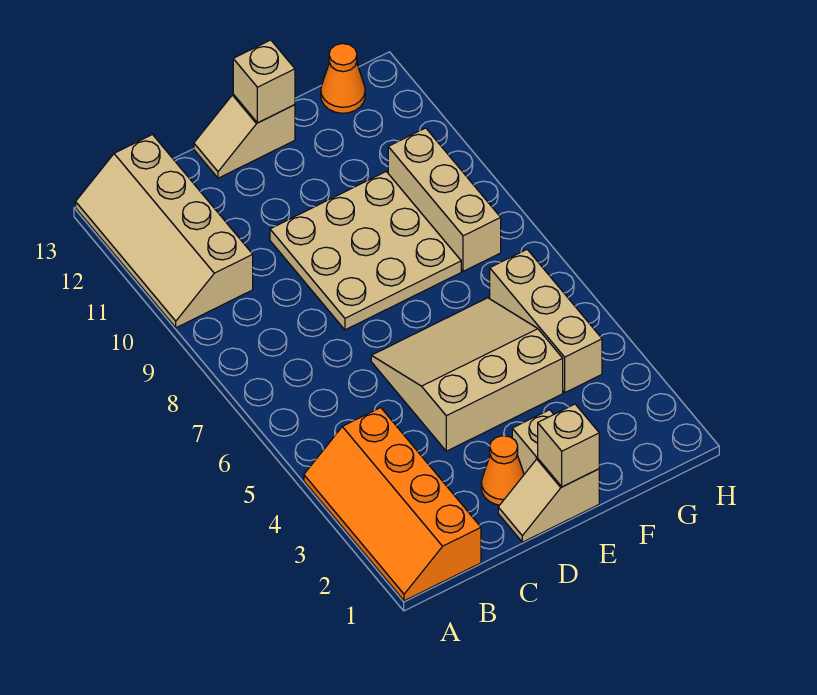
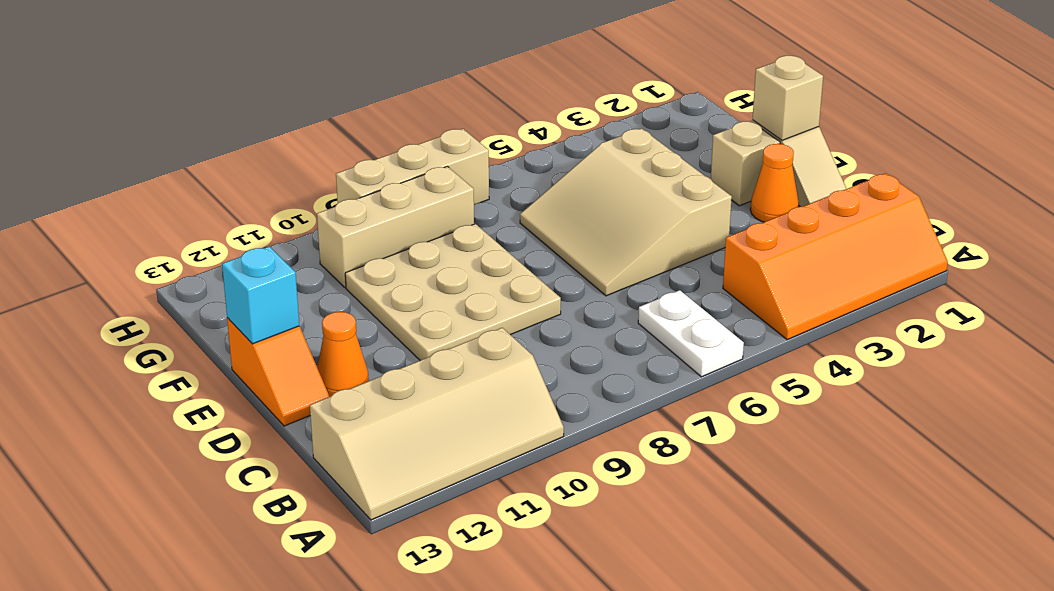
none -> white 1x2 plate [638,290,744,377]
tan 1x2 slope [194,94,295,178] -> orange 1x2 slope [227,318,330,426]
tan 1x1 brick [233,40,295,123] -> cyan 1x1 brick [222,246,299,344]
tan 1x3 brick [490,250,602,392] -> tan 1x3 brick moved to [336,129,489,204]
orange 1x1 cone [321,43,365,113] -> orange 1x1 cone moved to [317,312,369,397]

